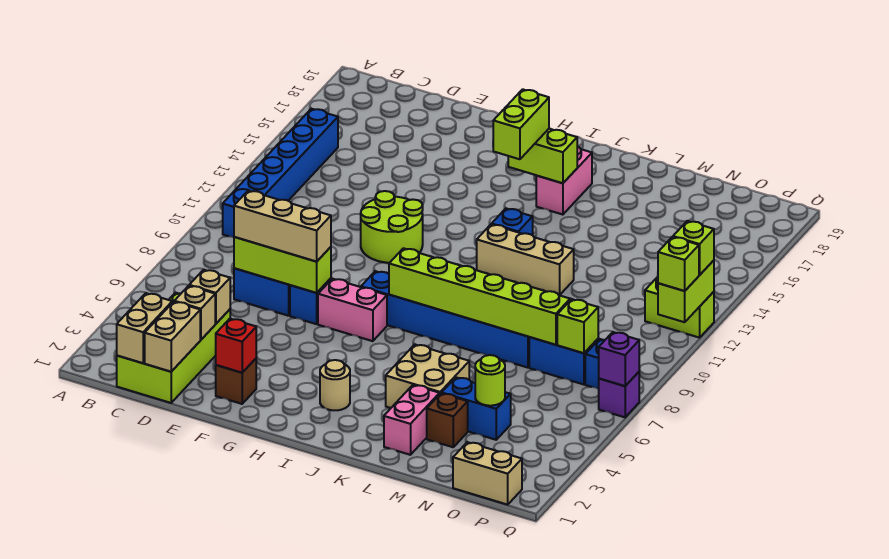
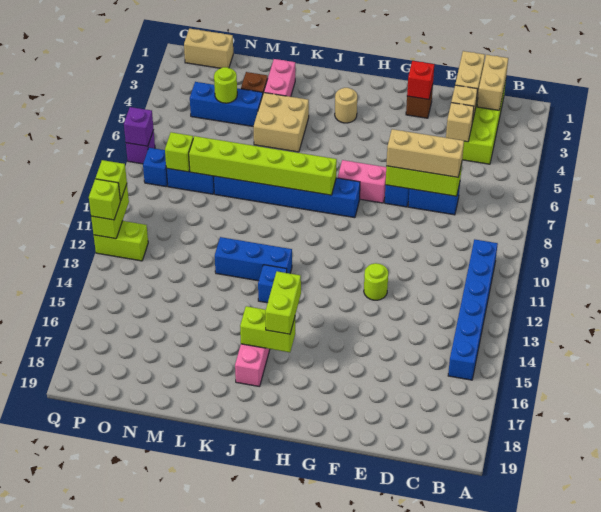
lime 2x2 round brick [361,191,423,263] -> lime 1x1 round brick [364,263,388,300]
tan 1x3 brick [477,224,574,295] -> blue 1x3 brick [215,237,292,281]
blue 1x2 brick [442,377,511,440] -> blue 1x3 brick [190,82,263,126]

